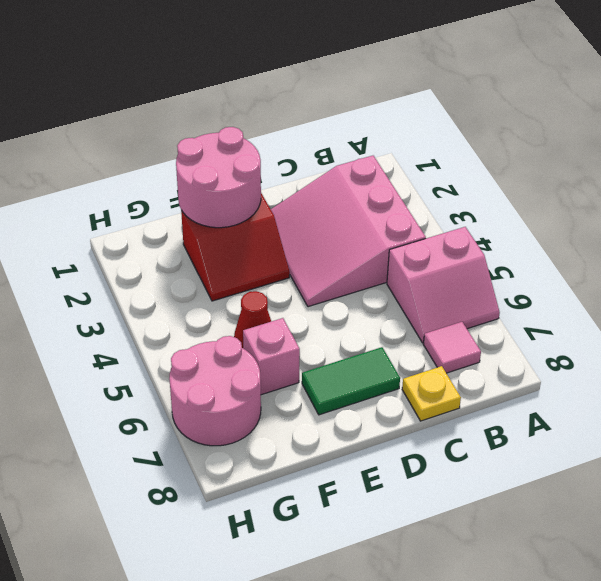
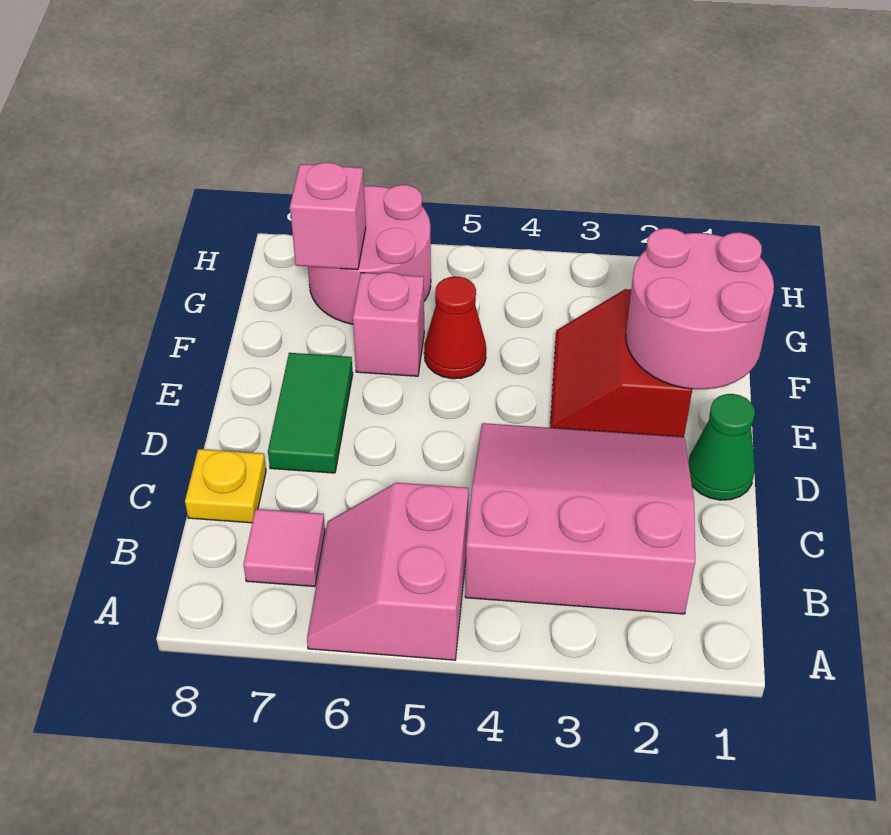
none -> green 1x1 cone [688,394,755,500]
none -> pink 1x1 brick [290,162,366,270]

